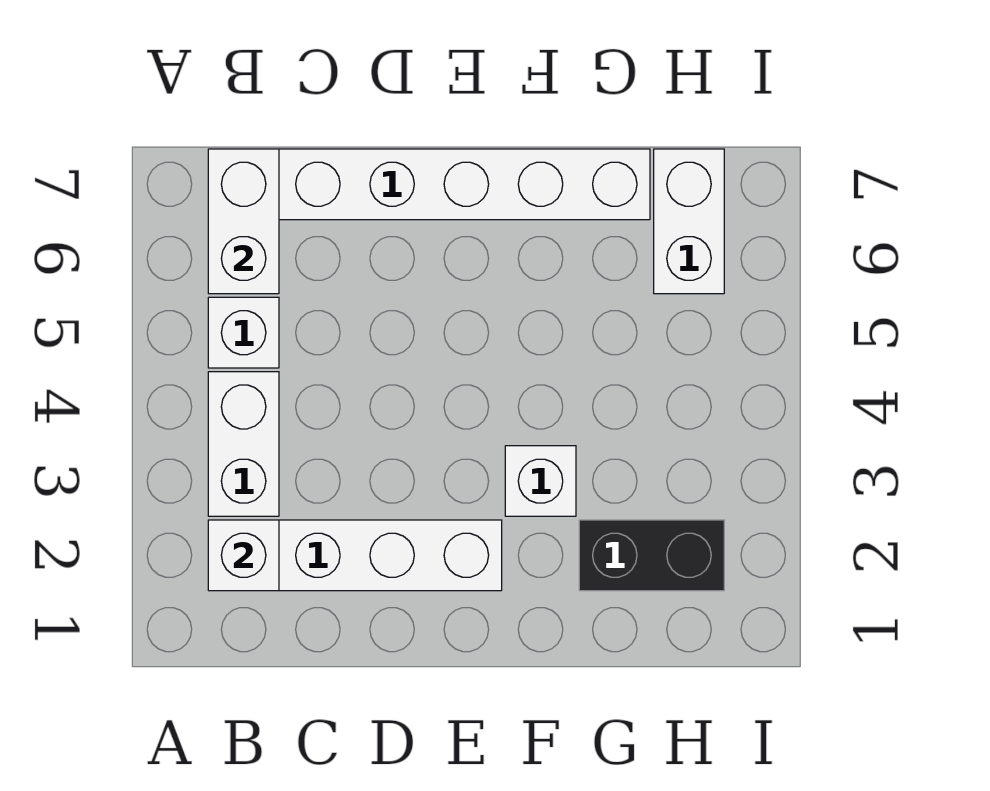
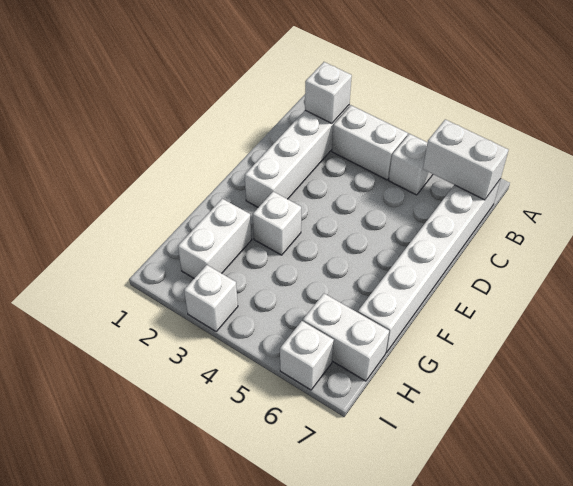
black 1x2 brick [579,520,724,591] -> white 1x2 brick [178,199,252,278]
none -> white 1x1 brick [184,265,238,331]
none -> white 1x1 brick [280,321,334,390]

